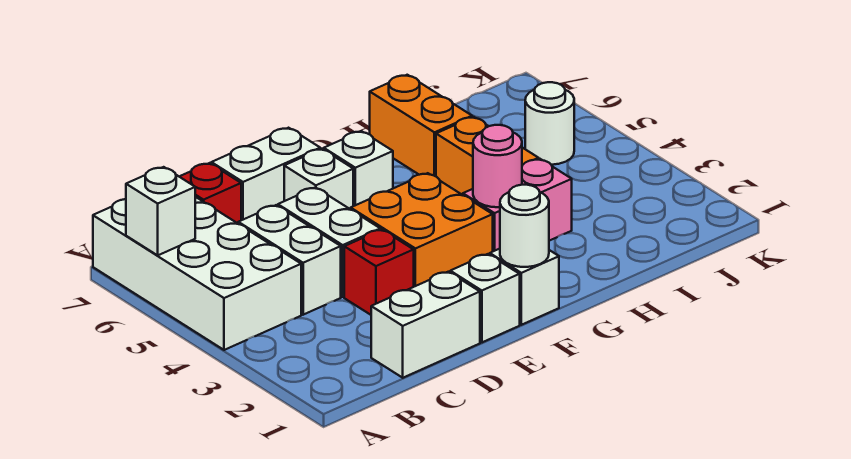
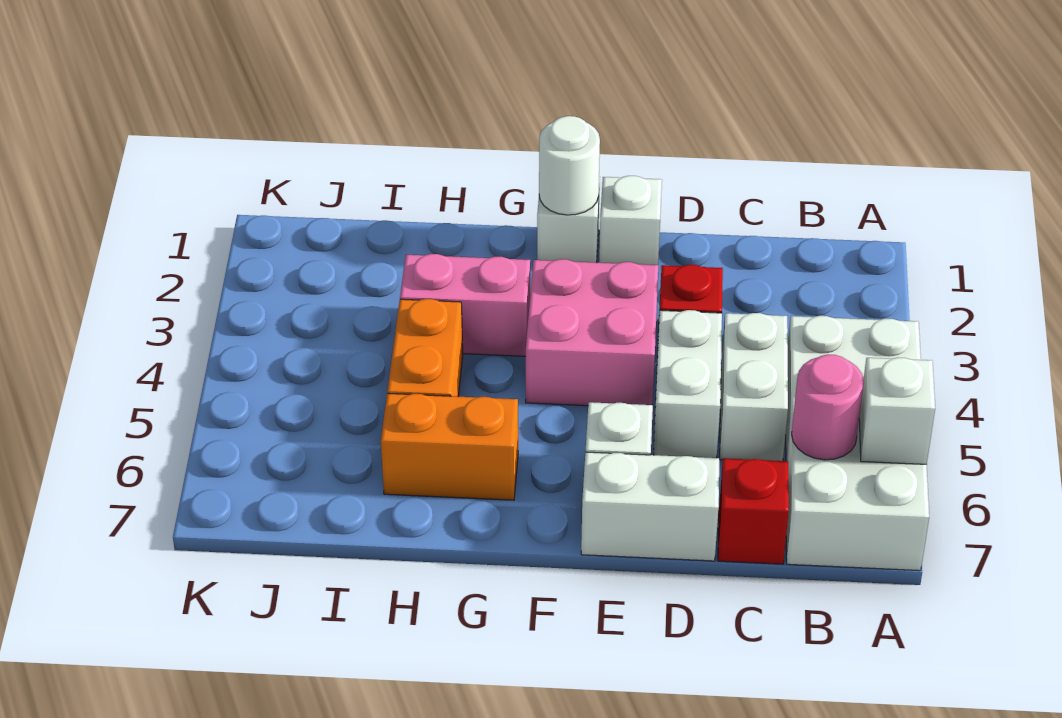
white 1x2 brick [371,272,480,378] -> none
orange 2x2 brick [351,173,493,287] -> pink 2x2 brick [526,259,658,406]
white 1x1 brick [324,131,393,206] -> none
pink 1x1 round brick [473,125,522,207] -> pink 1x1 round brick moved to [792,354,864,460]
orange 1x2 brick [370,75,472,176] -> orange 1x2 brick turned to [381,393,518,500]
white 1x1 round brick [525,82,574,165] -> none

